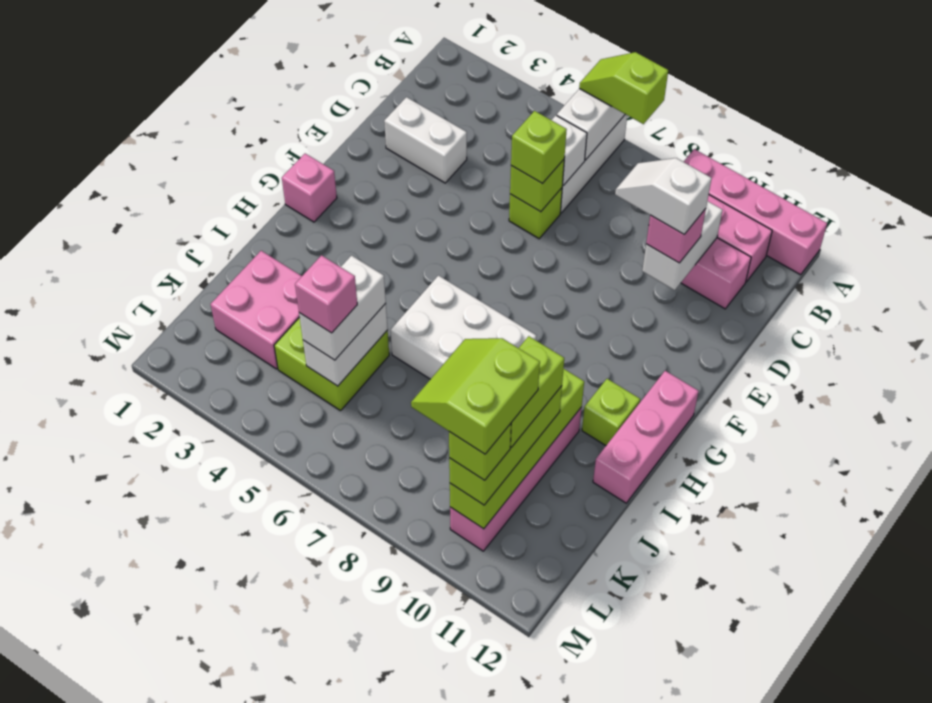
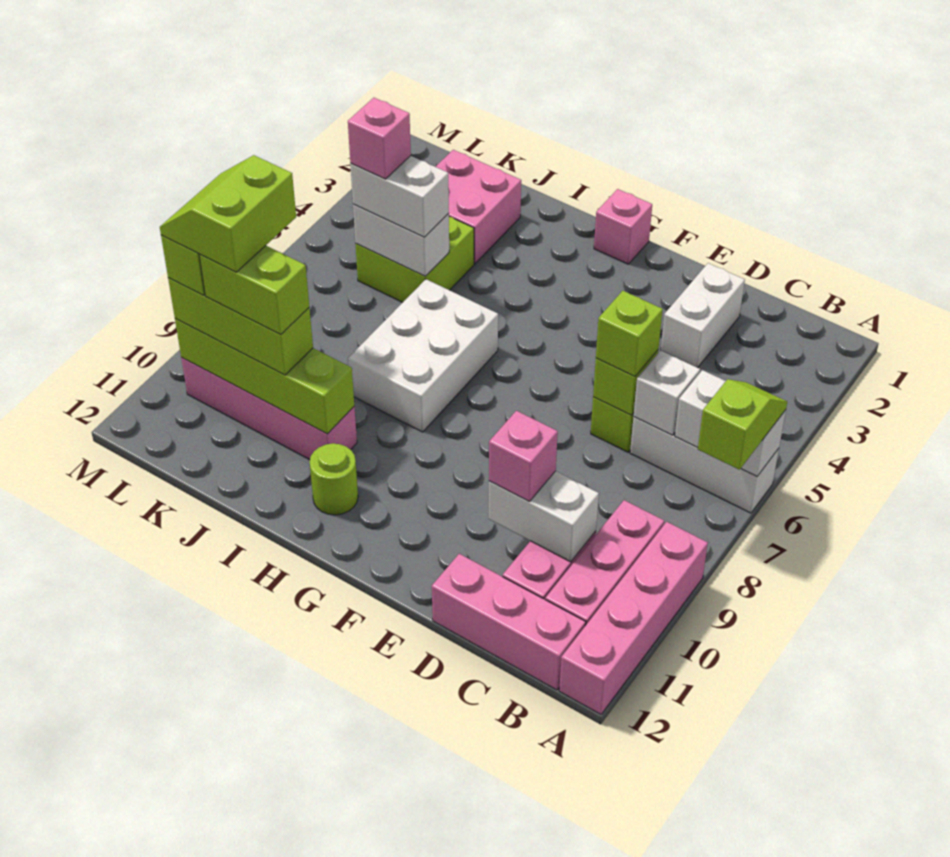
white 1x2 slope [615,158,712,234] -> none
pink 1x3 brick [593,371,699,503] -> pink 1x3 brick moved to [432,554,586,690]
lime 1x1 brick [582,379,640,446] -> lime 1x1 round brick [309,443,358,515]
lime 2x2 slope [411,338,540,454] -> lime 2x2 slope turned to [160,155,296,272]

